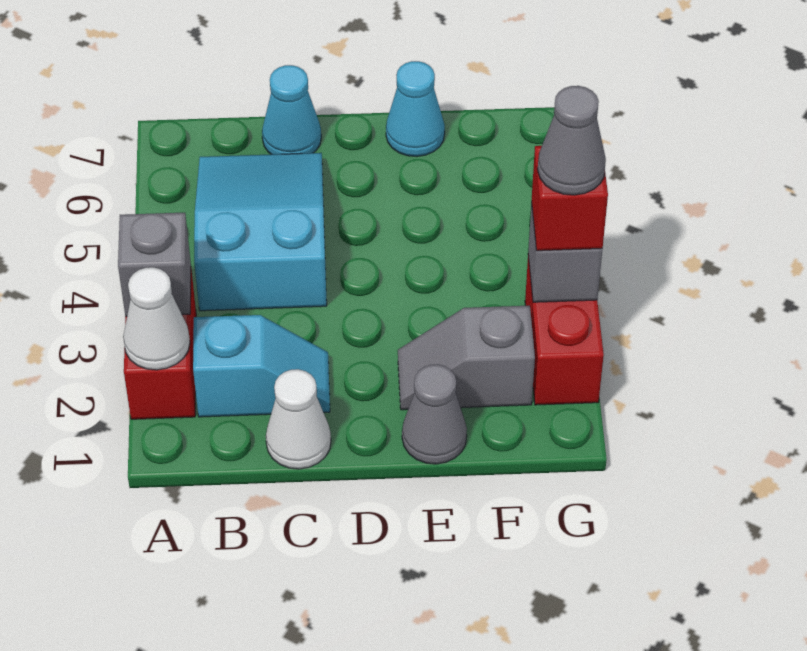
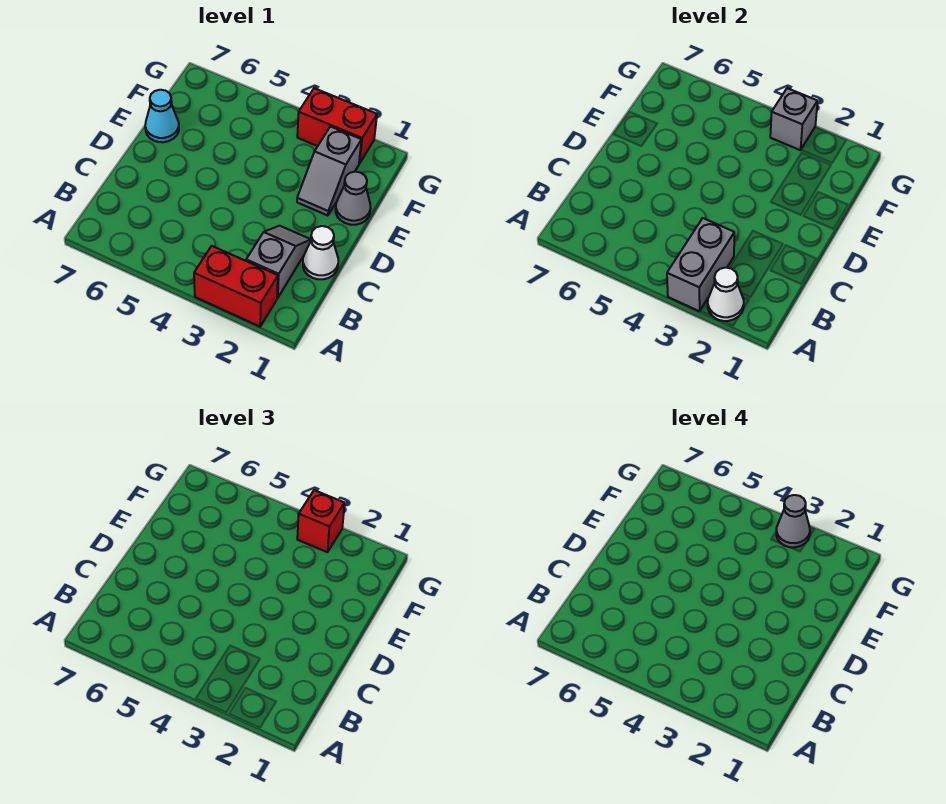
grey 1x1 brick [118,213,191,316] -> grey 1x2 brick [667,218,734,311]
cyan 1x2 slope [193,315,330,417] -> grey 1x2 slope [246,226,311,298]
cyan 2x3 slope [194,153,327,311] -> none
cyan 1x1 cone [262,65,321,154] -> none

